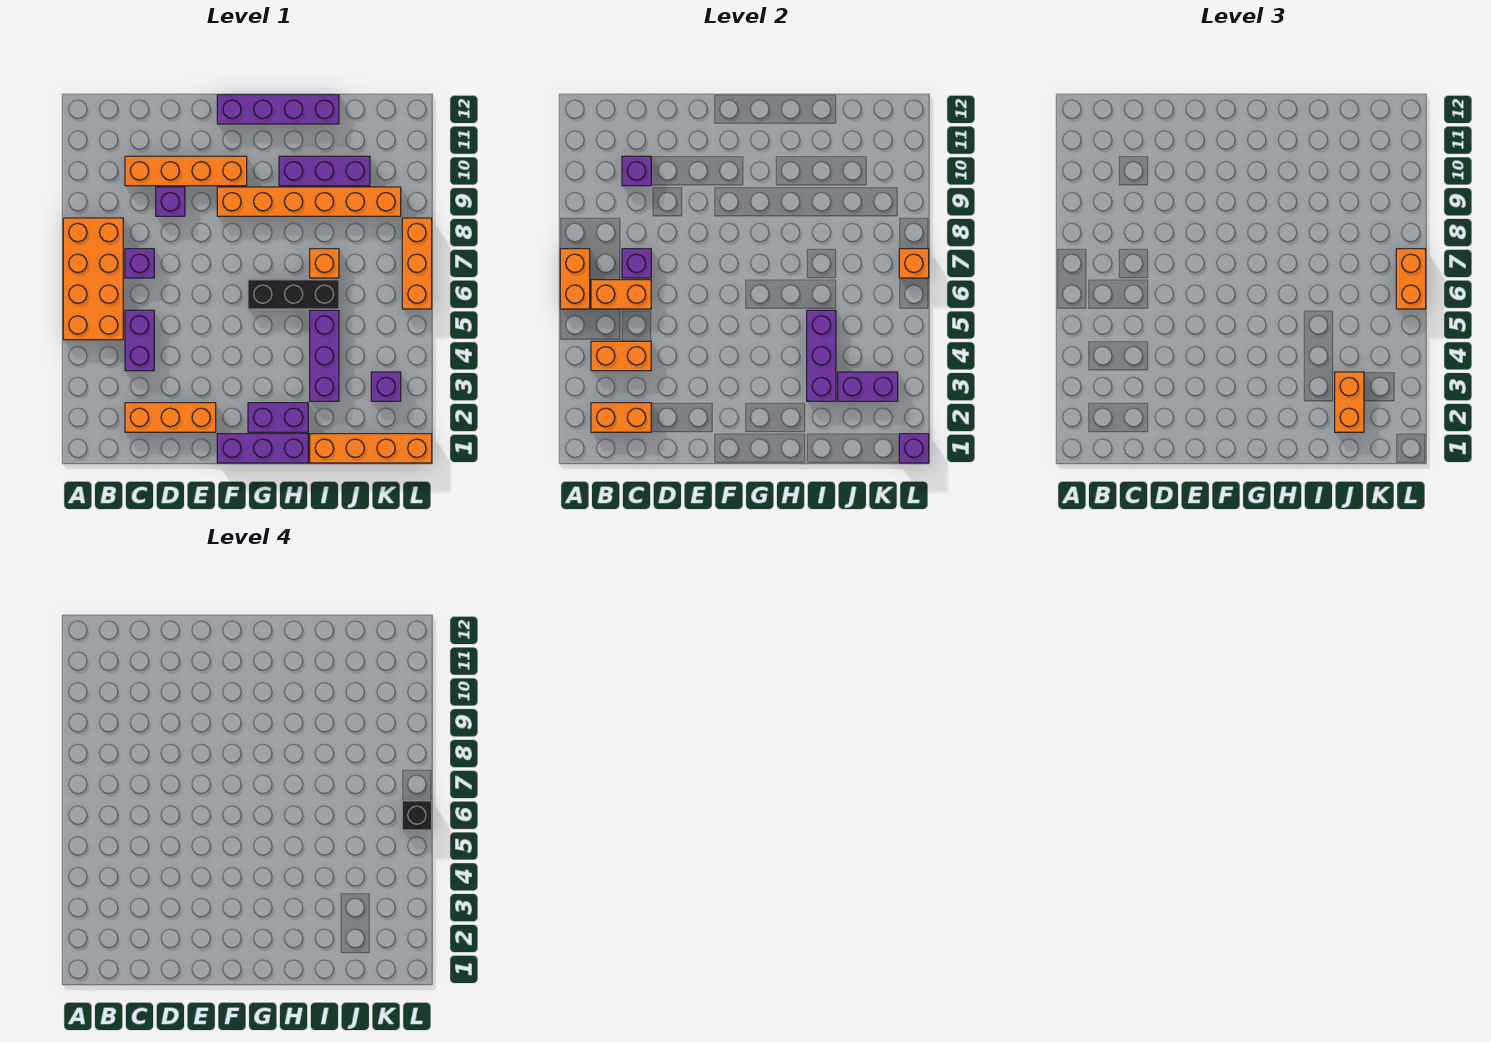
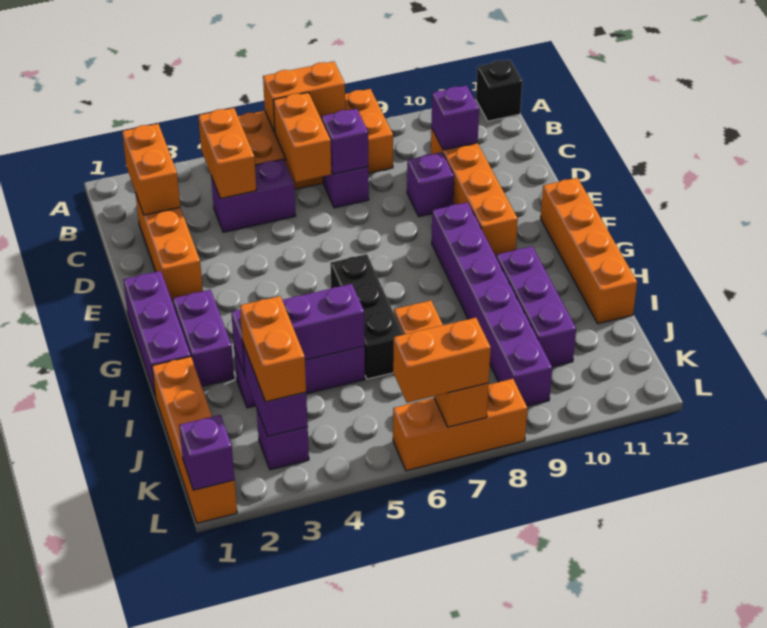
orange 1x6 brick [217,187,401,216] -> purple 1x6 brick [432,202,552,406]
purple 1x4 brick [217,95,339,124] -> orange 1x4 brick [541,178,637,324]
orange 1x2 brick [1335,372,1364,432] -> orange 1x2 brick turned to [240,296,306,402]
black 1x1 brick [402,801,432,830] -> black 1x1 brick moved to [476,60,522,121]

